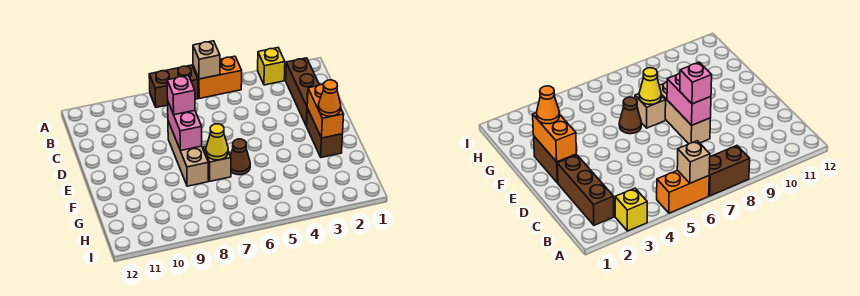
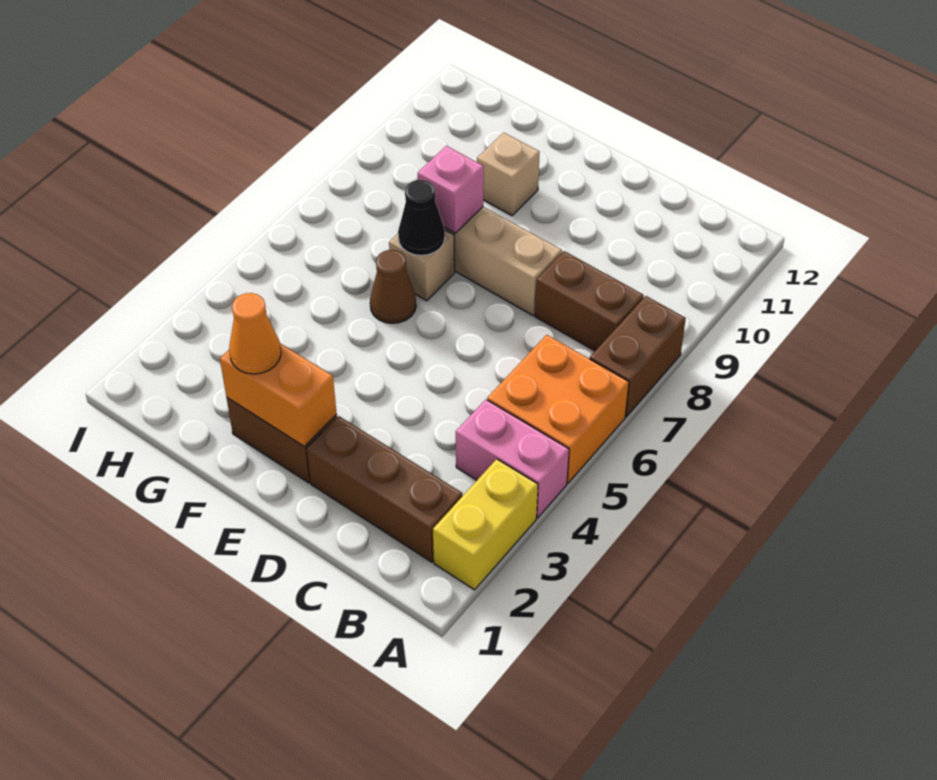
yellow 1x1 brick [258,48,285,85] -> yellow 1x2 brick [433,459,538,590]
orange 1x2 brick [193,56,242,98] -> orange 2x2 brick [487,335,629,483]
tan 1x1 brick [193,41,220,79] -> tan 1x1 brick moved to [477,133,540,215]
none -> brown 1x2 brick [535,251,644,351]
pink 1x2 brick [167,102,202,151] -> pink 1x2 brick moved to [456,400,569,518]
pink 1x1 brick [167,75,195,115] -> pink 1x1 brick moved to [418,146,484,233]
yellow 1x1 cone [206,124,228,160] -> black 1x1 cone [398,180,445,256]

